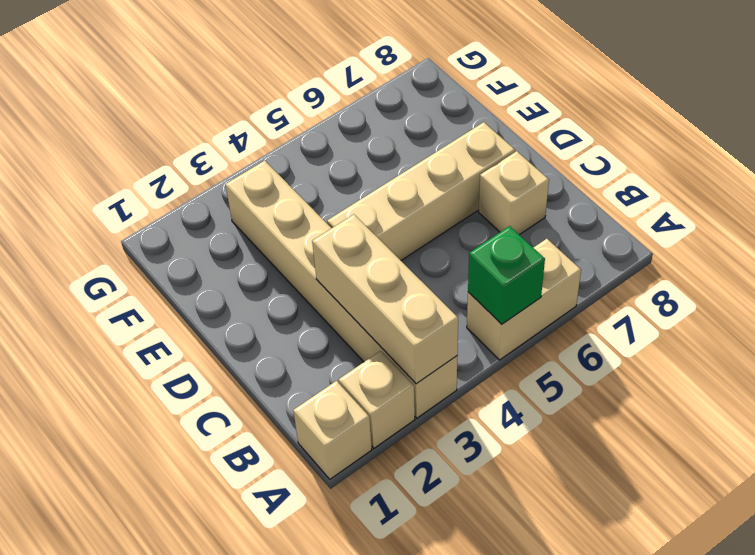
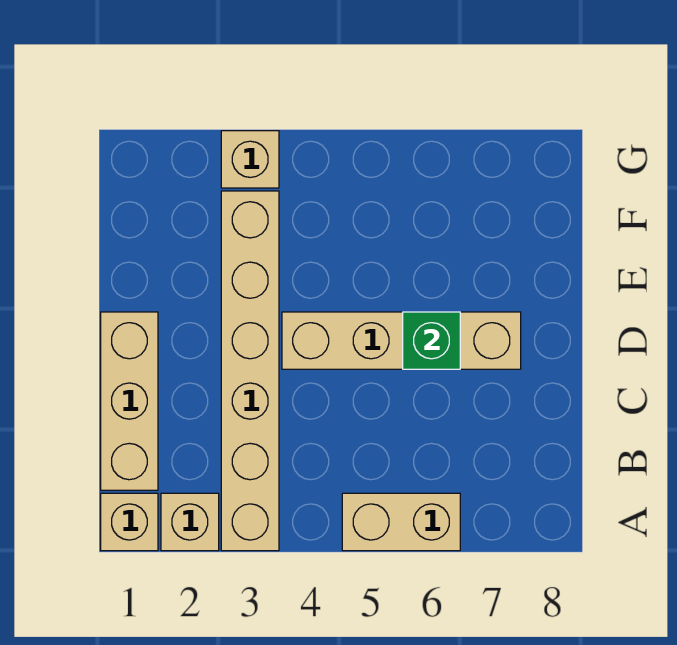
tan 1x3 brick [312,215,458,384] -> tan 1x3 brick moved to [101,312,158,490]
green 1x1 brick [468,226,545,324] -> green 1x1 brick moved to [403,312,460,369]
tan 1x1 brick [479,151,549,235] -> tan 1x1 brick moved to [221,131,279,188]

